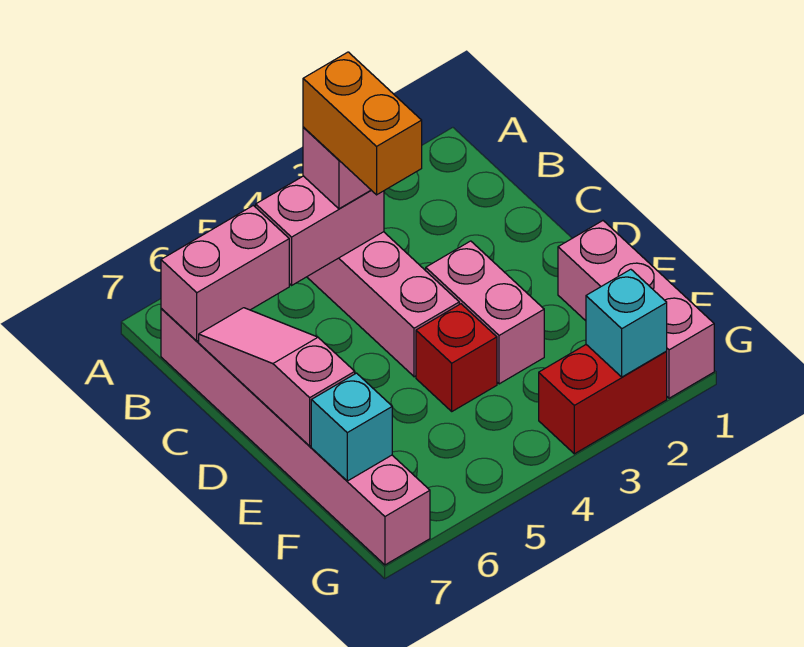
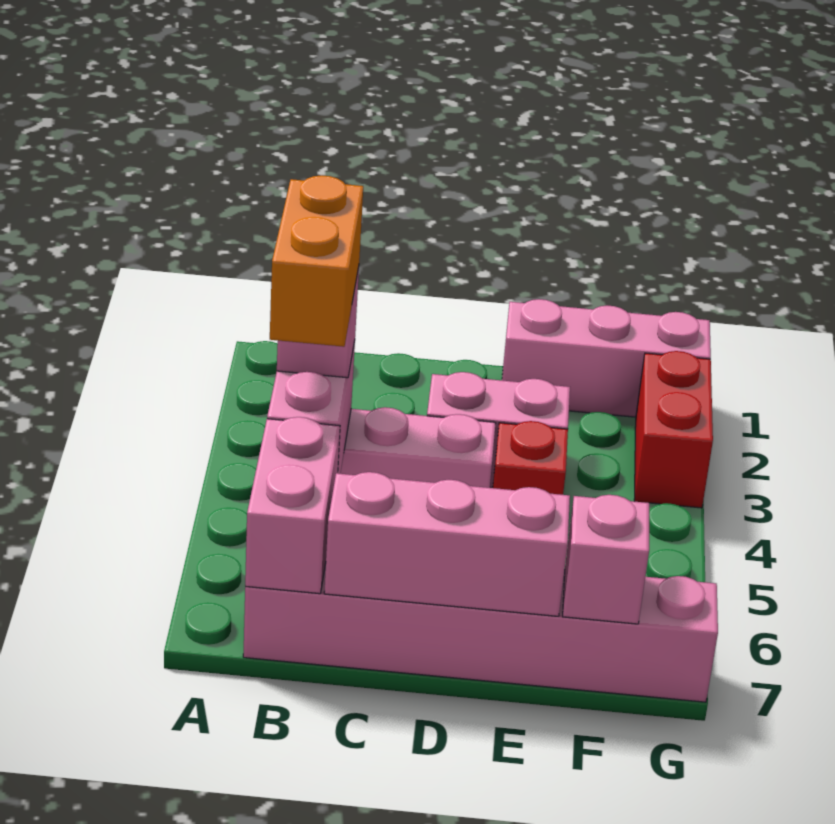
orange 1x2 brick [303,52,422,195] -> orange 1x2 brick turned to [270,175,363,347]
pink 1x3 slope [199,308,355,446] -> pink 1x3 brick [324,472,570,616]
cyan 1x1 brick [311,373,392,481] -> pink 1x1 brick [563,495,649,624]
cyan 1x1 brick [586,269,667,377] -> none

